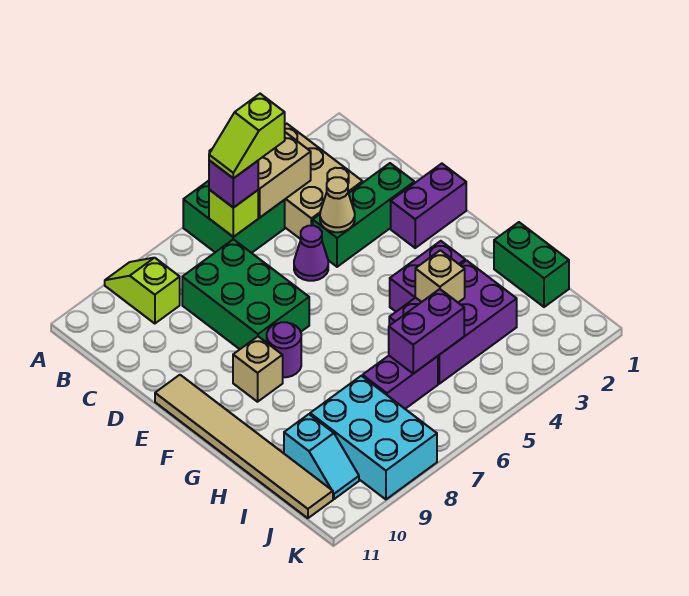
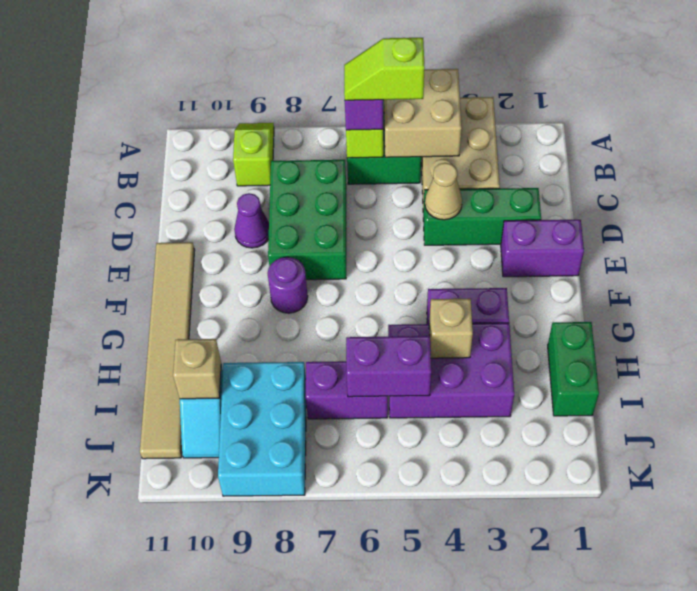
purple 1x1 cone [294,226,328,281] -> purple 1x1 cone moved to [234,193,269,248]
tan 1x1 brick [233,337,283,402] -> tan 1x1 brick moved to [173,339,221,399]

